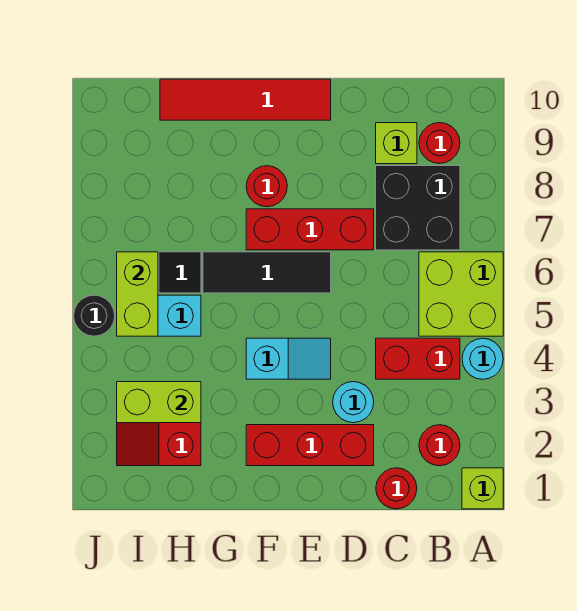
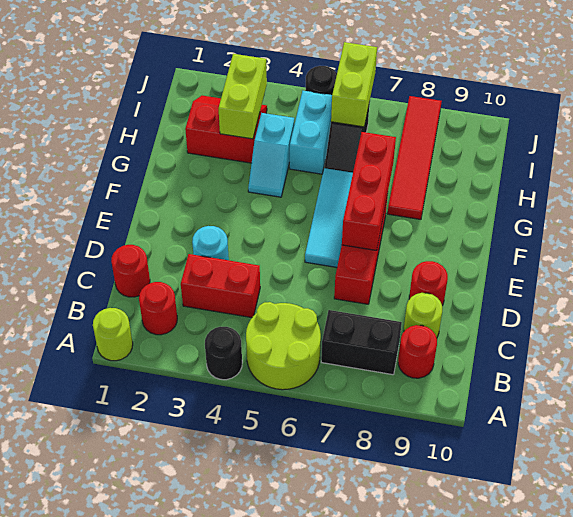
lime 1x1 brick [462,468,503,509] -> lime 1x1 round brick [93,308,133,361]
cyan 1x1 round brick [462,338,503,379] -> black 1x1 round brick [205,327,242,380]
lime 2x2 brick [419,252,503,336] -> lime 2x2 round brick [246,302,321,390]
red 1x2 brick [376,338,460,379] -> red 1x2 brick turned to [181,254,260,318]
black 2x2 brick [376,166,460,250] -> black 1x2 brick [321,310,402,375]
lime 1x1 brick [376,123,417,164] -> lime 1x1 round brick [404,293,442,338]
red 1x3 brick [246,425,374,466] -> red 1x3 brick moved to [342,132,396,251]
cyan 1x2 slope [246,338,331,379] -> cyan 1x2 slope moved to [248,113,294,197]
black 1x3 tile [203,252,331,293] -> cyan 1x3 tile [305,168,353,267]
red 1x4 tile [160,79,331,120] -> red 1x4 tile moved to [388,96,442,219]
red 1x1 round brick [246,166,287,207] -> red 1x1 round brick moved to [409,261,448,306]
lime 1x2 brick [117,252,158,336] -> lime 1x2 brick turned to [331,42,377,127]

